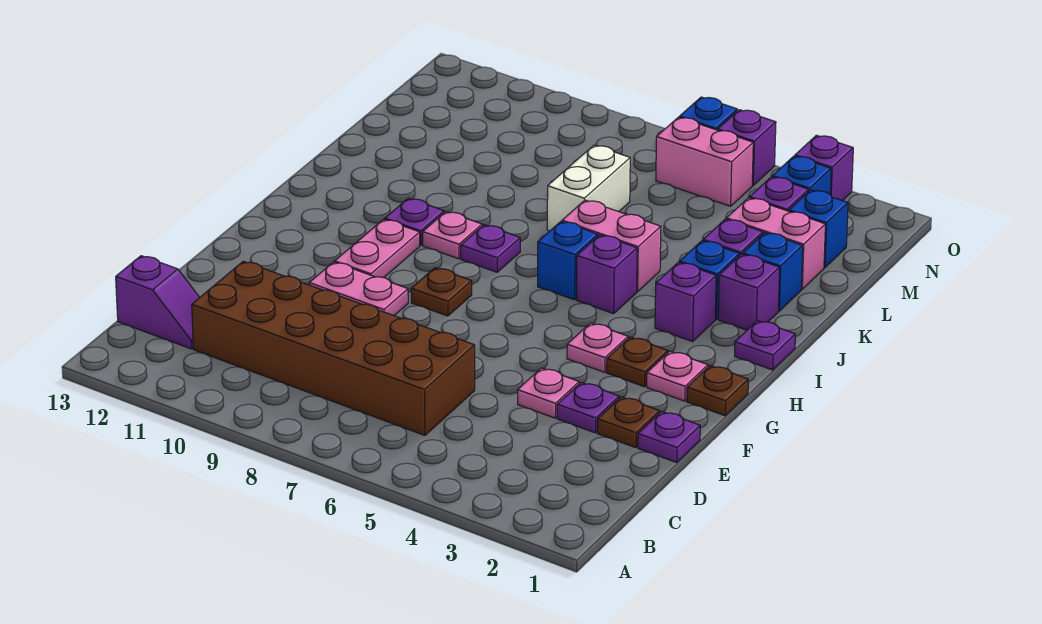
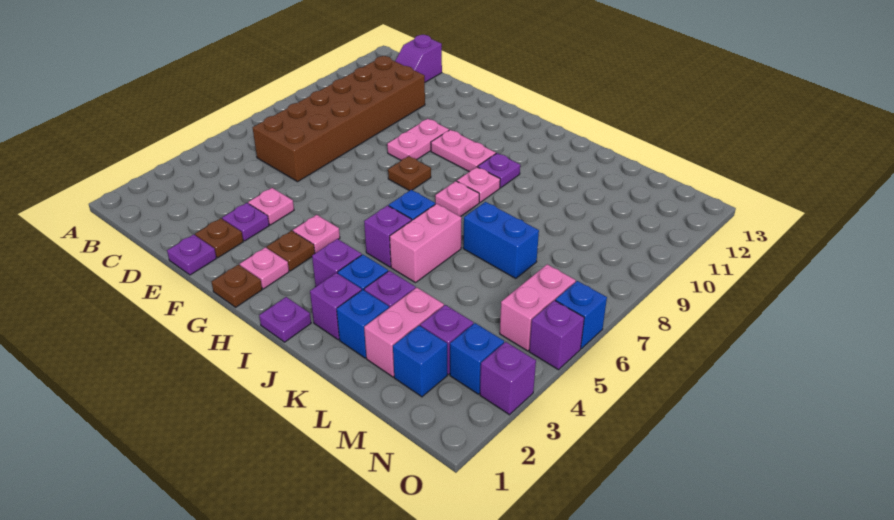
purple 1x1 plate [461,225,520,272] -> pink 1x1 plate [435,181,479,217]
white 1x2 brick [547,145,630,231] -> blue 1x2 brick [463,202,539,279]

